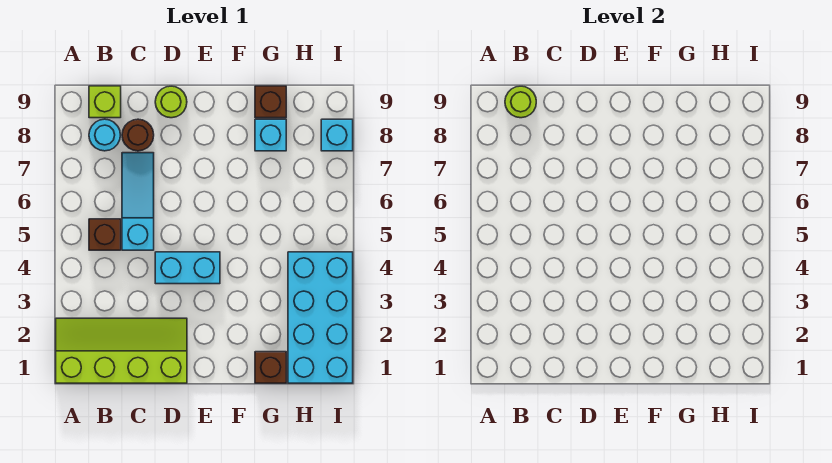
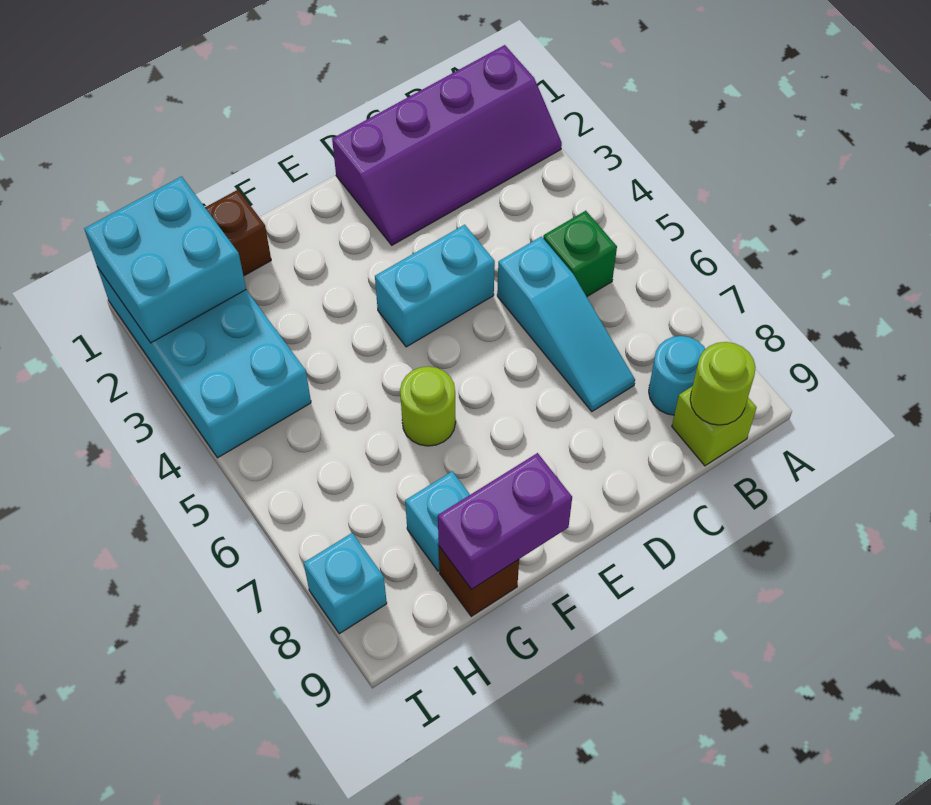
lime 2x4 slope [56,318,187,383] -> purple 2x4 slope [332,45,562,245]
brown 1x1 brick [89,219,121,250] -> green 1x1 brick [543,211,617,297]
brown 1x1 round brick [122,119,154,151] -> none
lime 1x1 round brick [155,86,187,118] -> lime 1x1 round brick moved to [400,366,456,446]
none -> purple 1x2 brick [438,453,572,590]
none -> cyan 2x2 brick [84,177,246,343]

